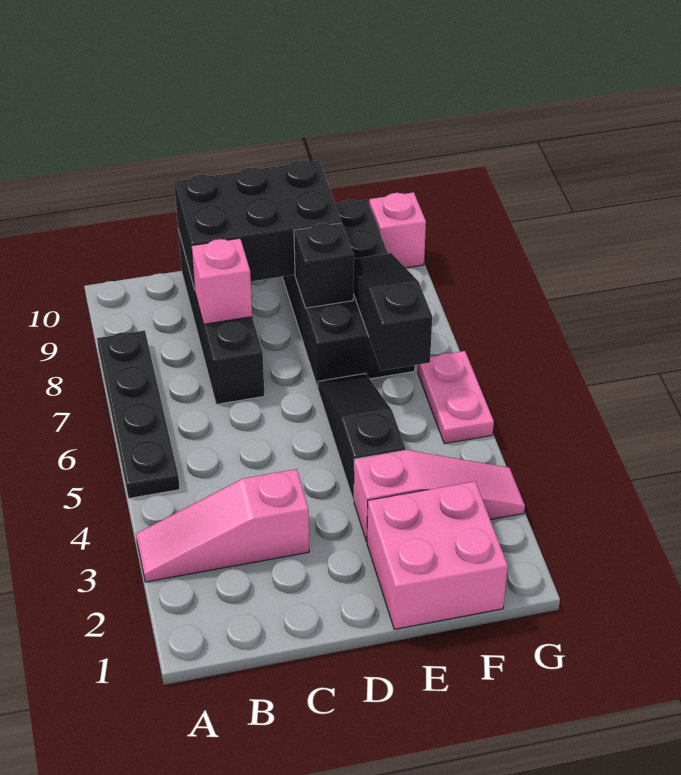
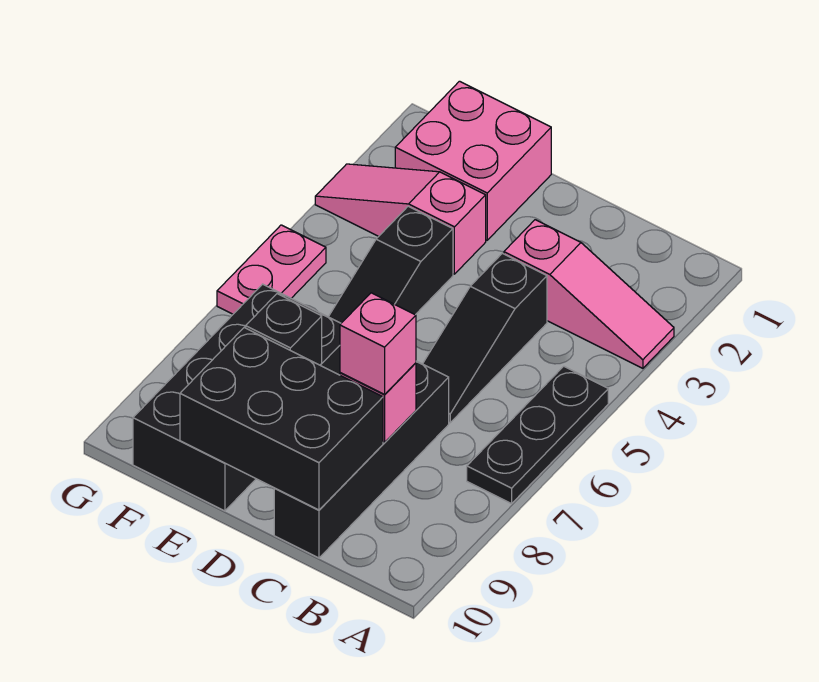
black 1x4 plate [97,331,180,498] -> black 1x3 plate [467,366,608,504]
black 1x3 slope [353,253,432,371] -> black 1x3 slope moved to [423,253,547,423]
pink 1x1 brick [369,192,426,268] -> pink 1x1 brick moved to [340,293,416,394]

